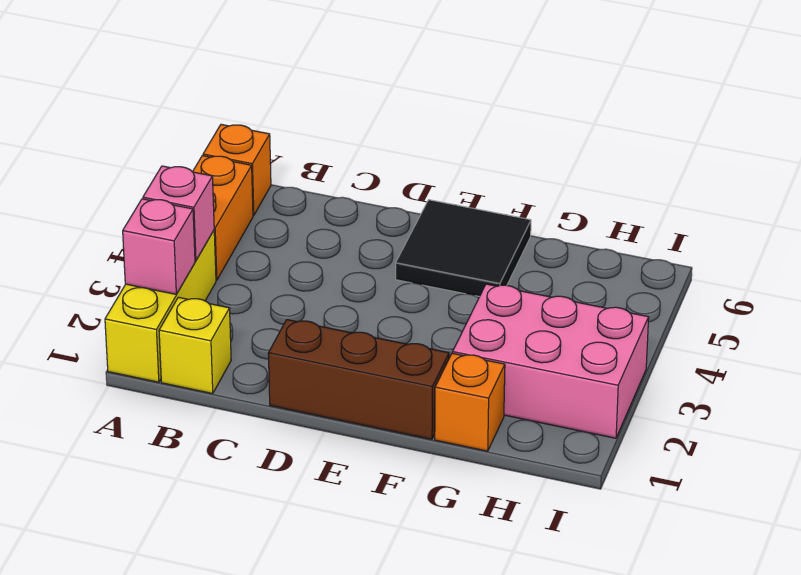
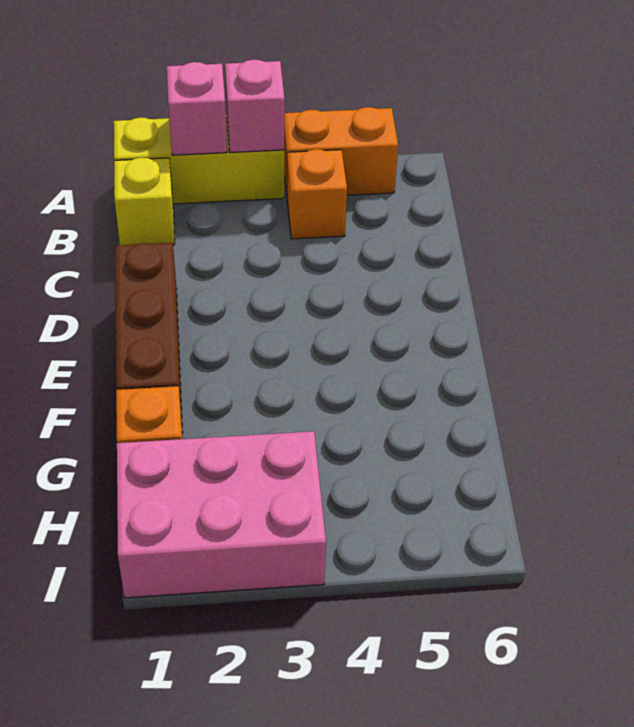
orange 1x1 brick [203,124,271,215] -> orange 1x1 brick moved to [287,149,347,239]
black 2x2 tile [396,200,531,297] -> none
pink 2x3 brick [453,284,649,438] -> pink 2x3 brick turned to [117,431,326,598]

